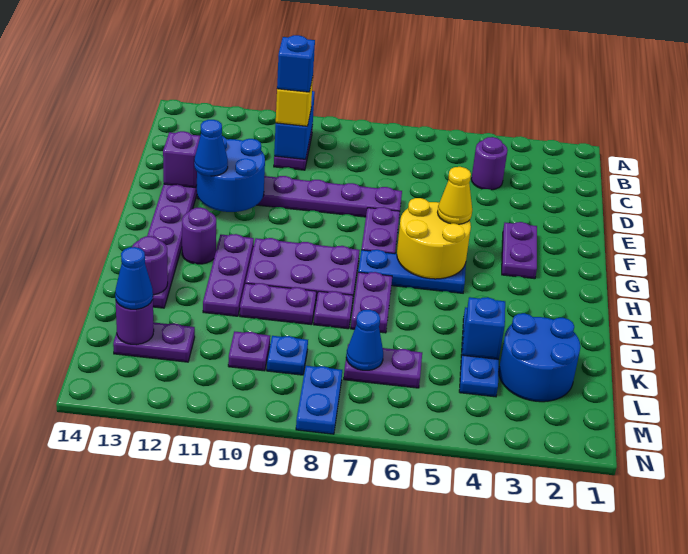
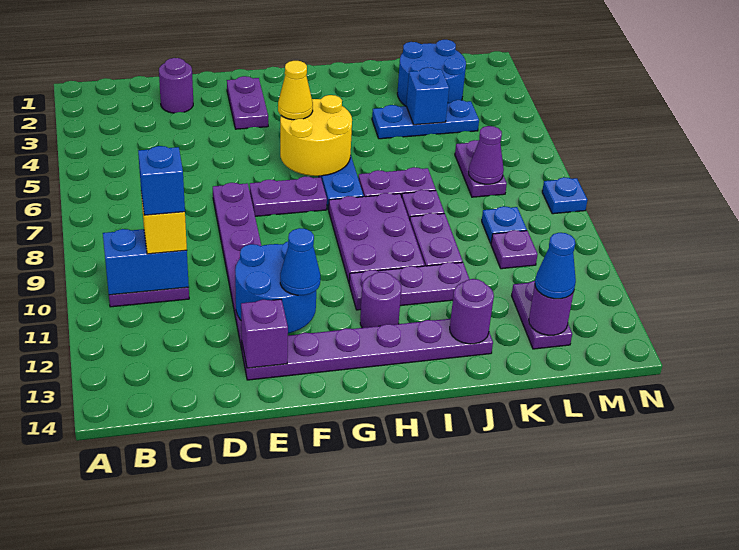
purple 1x1 round brick [471,137,508,190] -> purple 1x1 round brick moved to [159,58,193,113]
purple 1x2 plate [502,222,537,279] -> purple 1x2 plate turned to [227,76,268,129]
blue 1x1 cone [346,310,383,370] -> purple 1x1 cone [468,126,504,184]
blue 1x2 plate [296,366,342,434] -> blue 1x1 plate [542,177,587,214]

